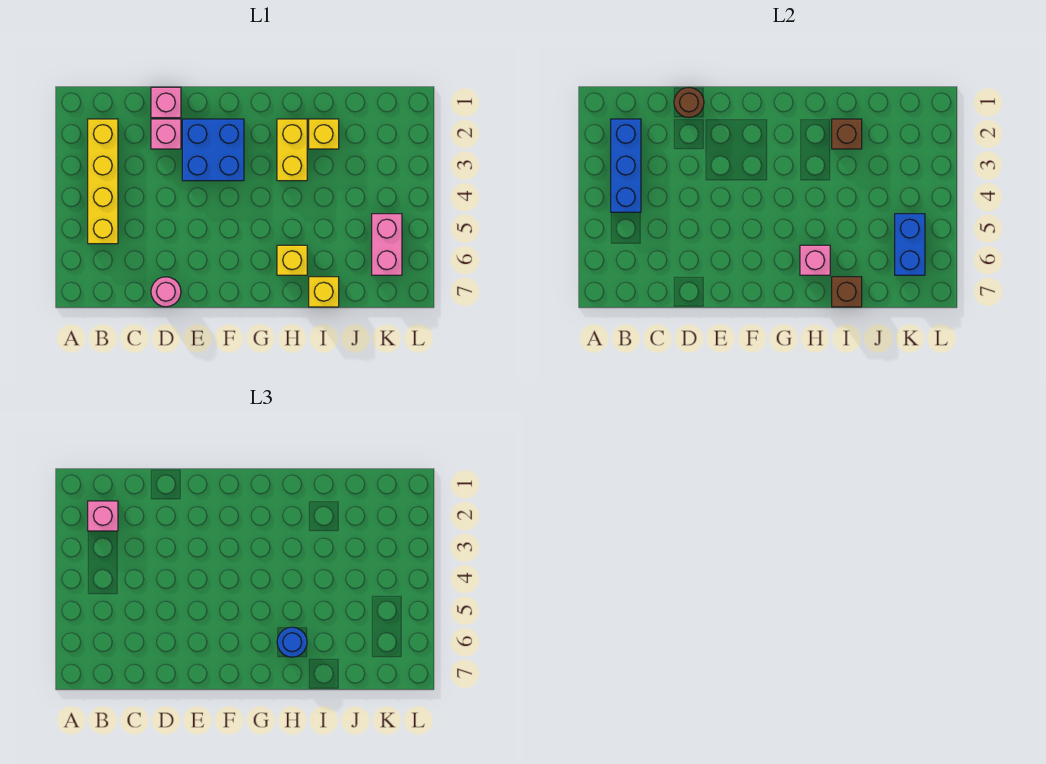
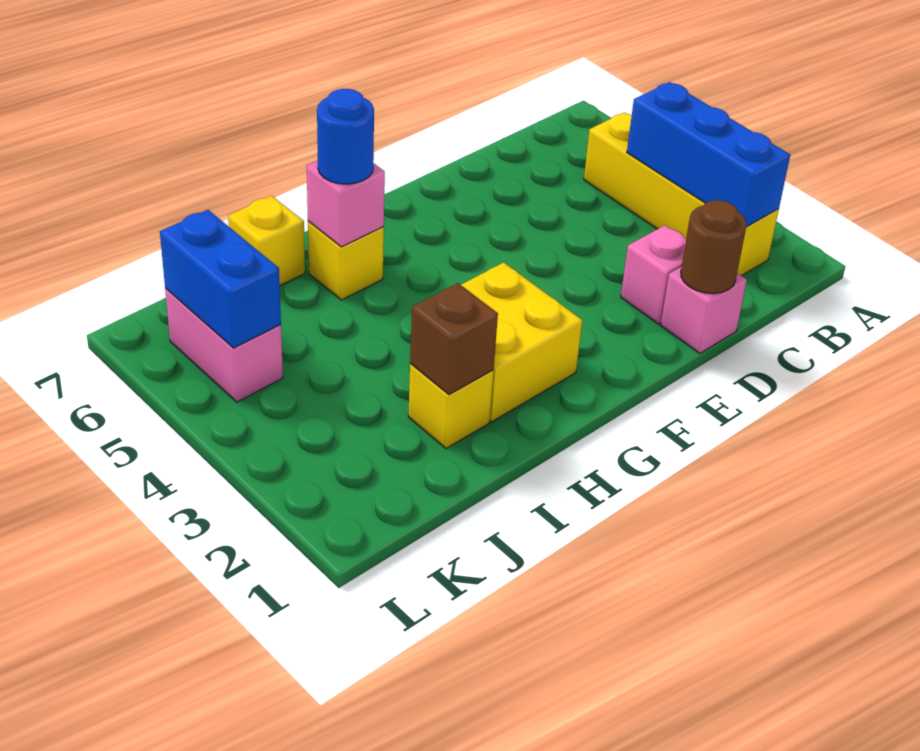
pink 1x1 brick [88,501,118,531] -> none
pink 1x1 round brick [151,277,181,307] -> none
blue 2x2 brick [182,119,244,181] -> none
yellow 1x2 brick [277,119,307,181] -> yellow 2x2 brick [461,262,582,422]
brown 1x1 brick [832,277,862,307] -> none

